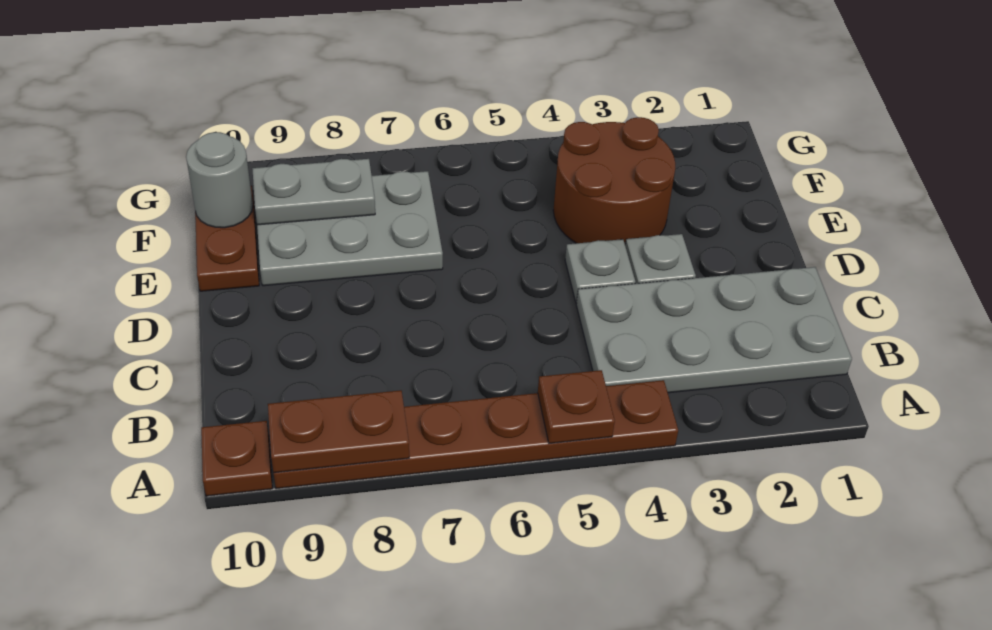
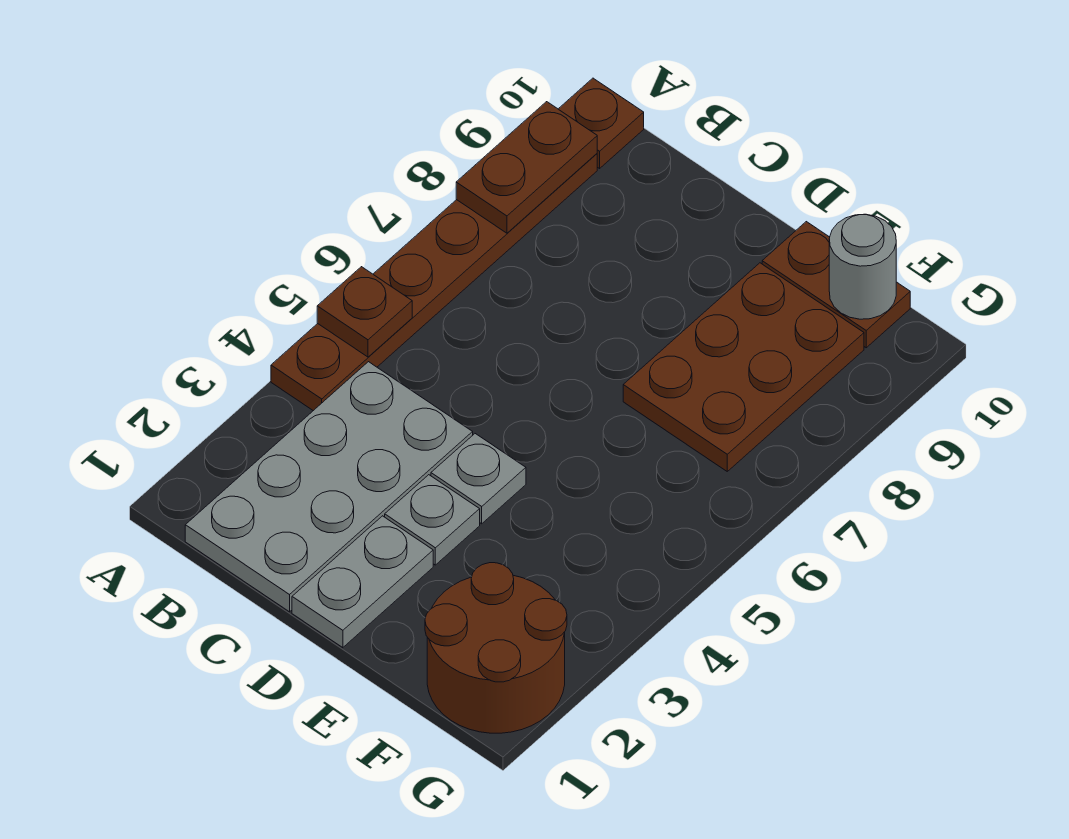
brown 2x2 round brick [553,117,675,244] -> brown 2x2 round brick moved to [425,563,567,733]
grey 2x3 plate [257,171,443,286] -> brown 2x3 plate [623,263,864,471]
grey 1x2 plate [252,159,375,225] -> grey 1x2 plate moved to [292,516,433,648]

